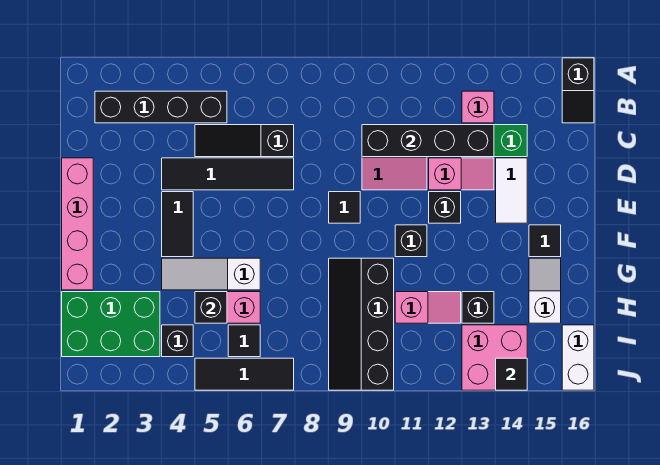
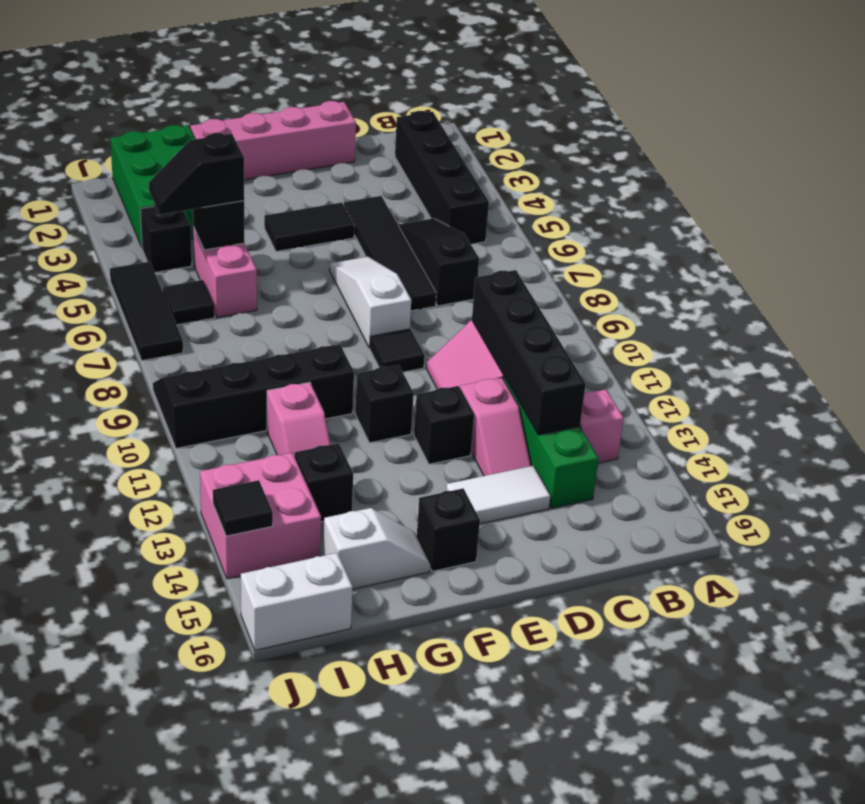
black 1x2 slope [562,58,594,123] -> black 1x2 slope moved to [149,133,244,214]
black 1x1 tile [529,225,561,257] -> black 1x1 brick [417,488,480,571]
white 1x3 slope [162,258,260,290] -> white 1x3 slope moved to [329,257,411,348]

